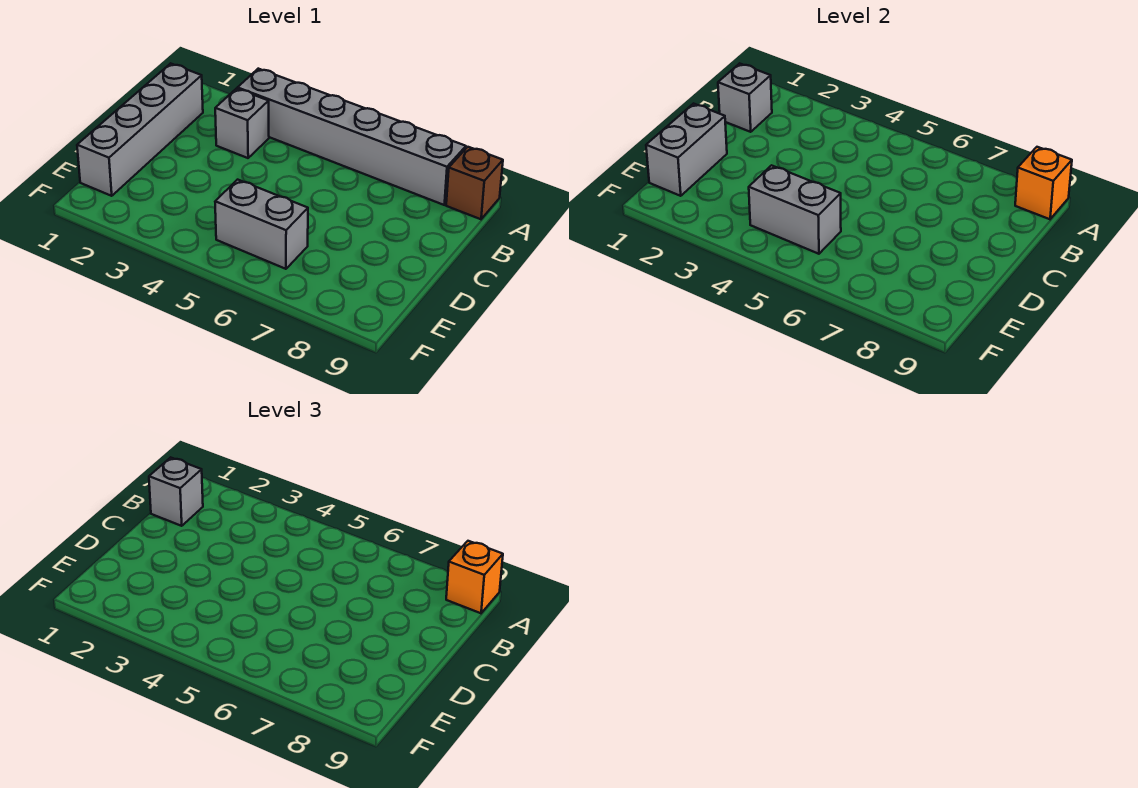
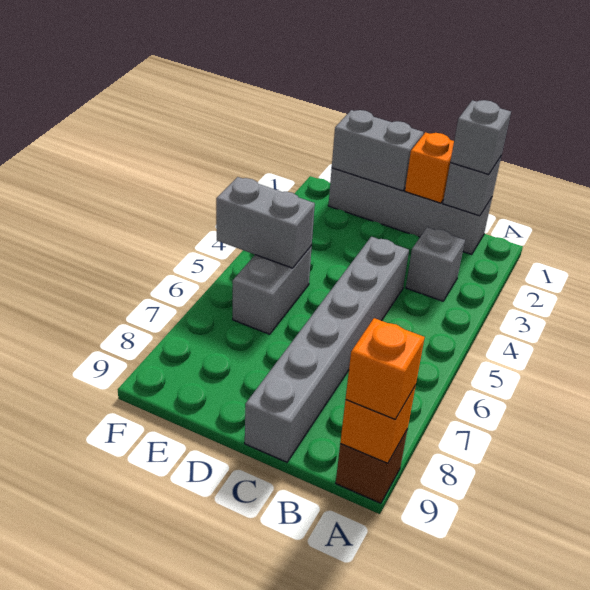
grey 1x6 brick [238,69,466,205] -> grey 1x6 brick moved to [245,237,409,462]
none -> orange 1x1 brick [405,132,454,203]
grey 1x2 brick [749,165,841,254] -> grey 1x2 brick turned to [216,177,315,268]

